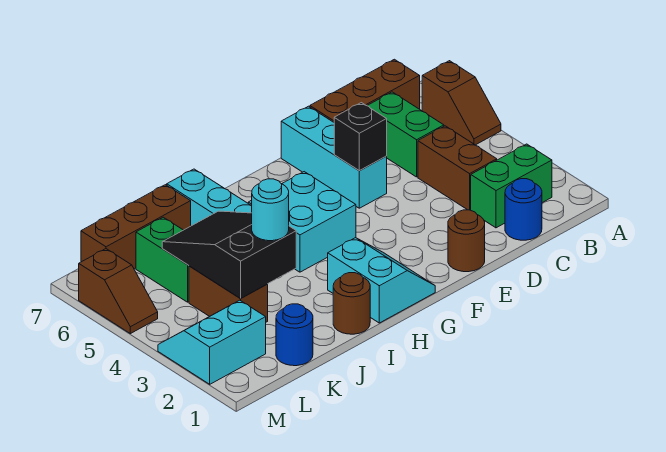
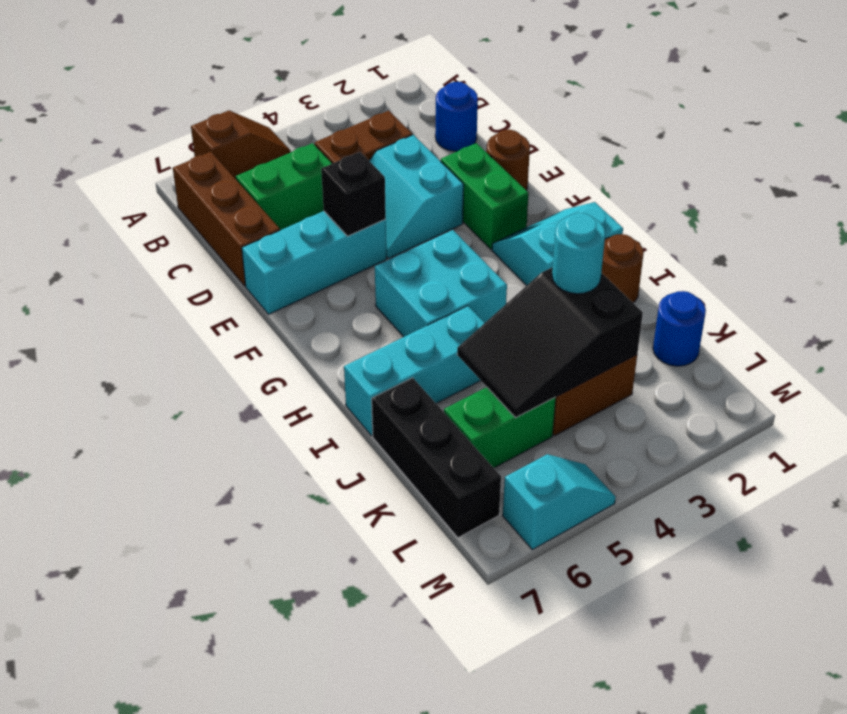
green 1x2 brick [471,144,552,228] -> green 1x2 brick moved to [441,143,529,249]
brown 1x3 brick [81,185,191,269] -> black 1x3 brick [372,378,501,538]
cyan 2x2 slope [158,300,266,384] -> cyan 2x2 slope moved to [369,135,464,259]
brown 1x2 slope [79,249,158,334] -> cyan 1x2 slope [503,454,616,550]

